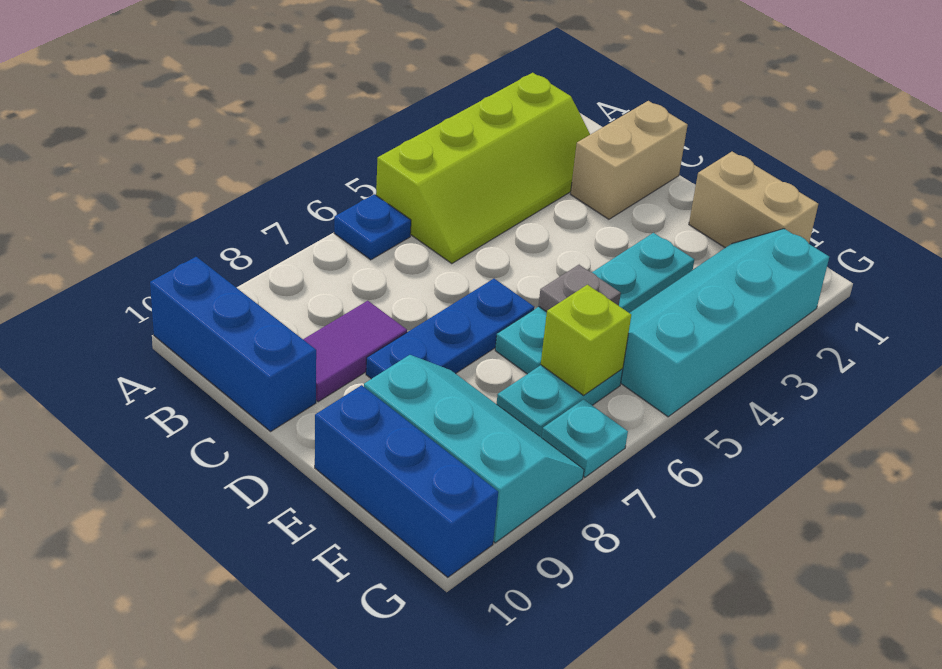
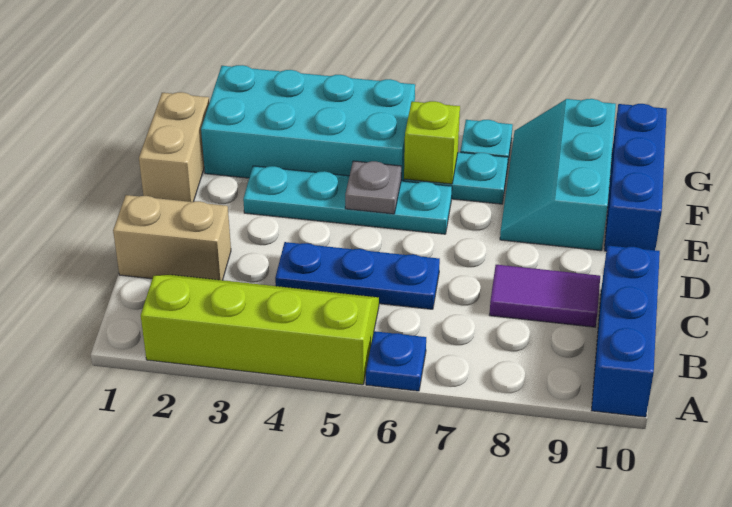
blue 1x3 plate [366,279,534,379] -> blue 1x3 plate moved to [275,242,440,309]
cyan 2x4 slope [621,229,829,417] -> cyan 2x4 brick [201,65,415,181]

